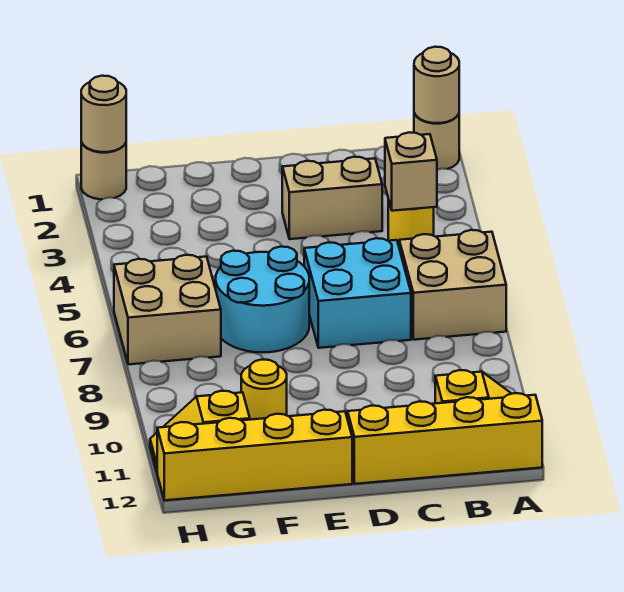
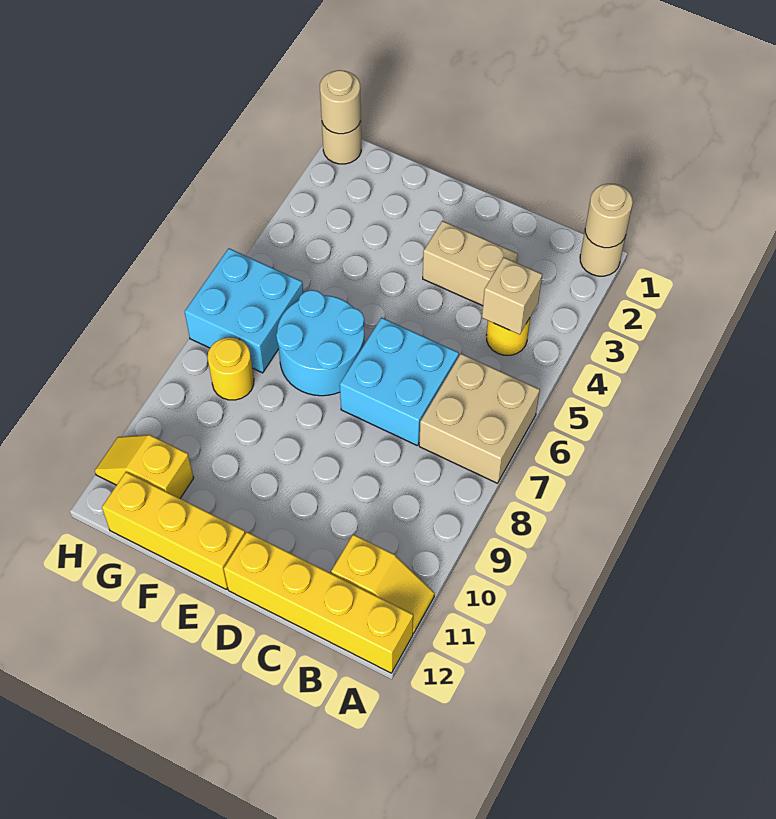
yellow 1x4 brick [157,410,352,500] -> yellow 1x3 brick [102,472,245,589]
yellow 1x1 round brick [241,360,287,420] -> yellow 1x1 round brick moved to [208,337,254,400]
tan 2x2 brick [114,255,221,364] -> cyan 2x2 brick [185,248,303,373]

